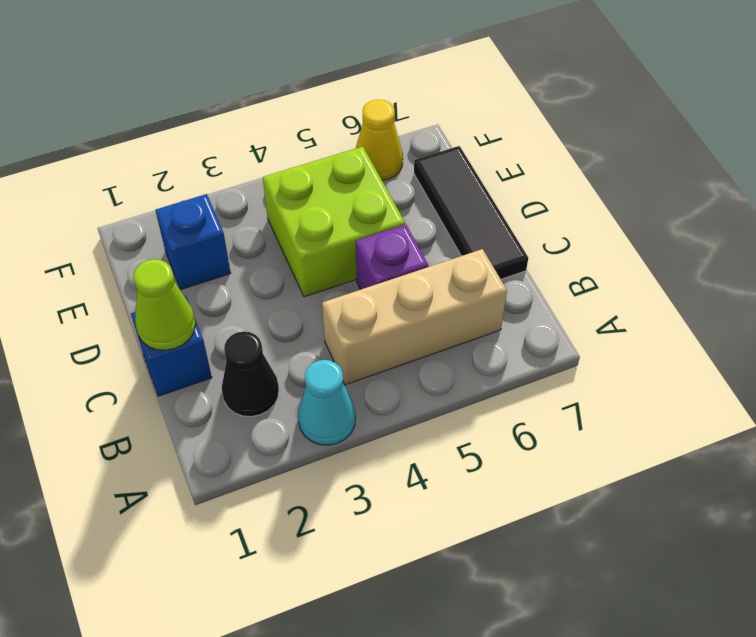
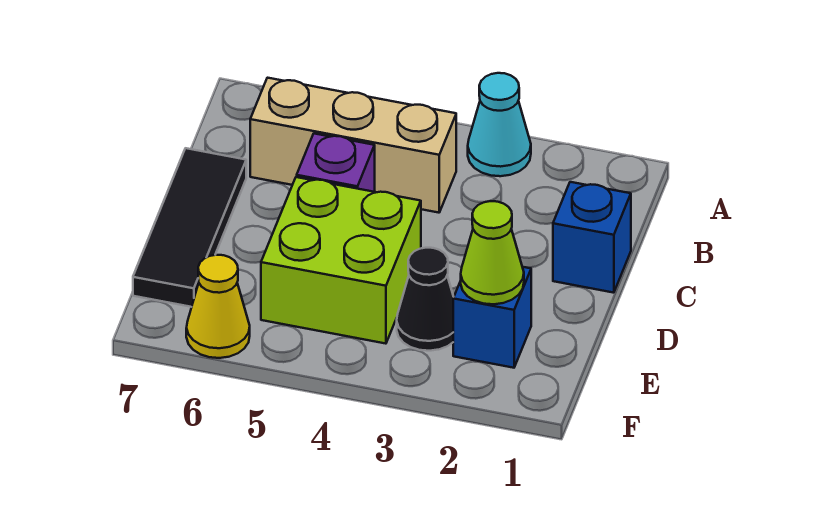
black 1x1 cone [222,331,279,417] -> black 1x1 cone moved to [397,248,454,351]
lime 1x1 cone [133,259,196,350] -> lime 1x1 cone moved to [461,201,524,304]

